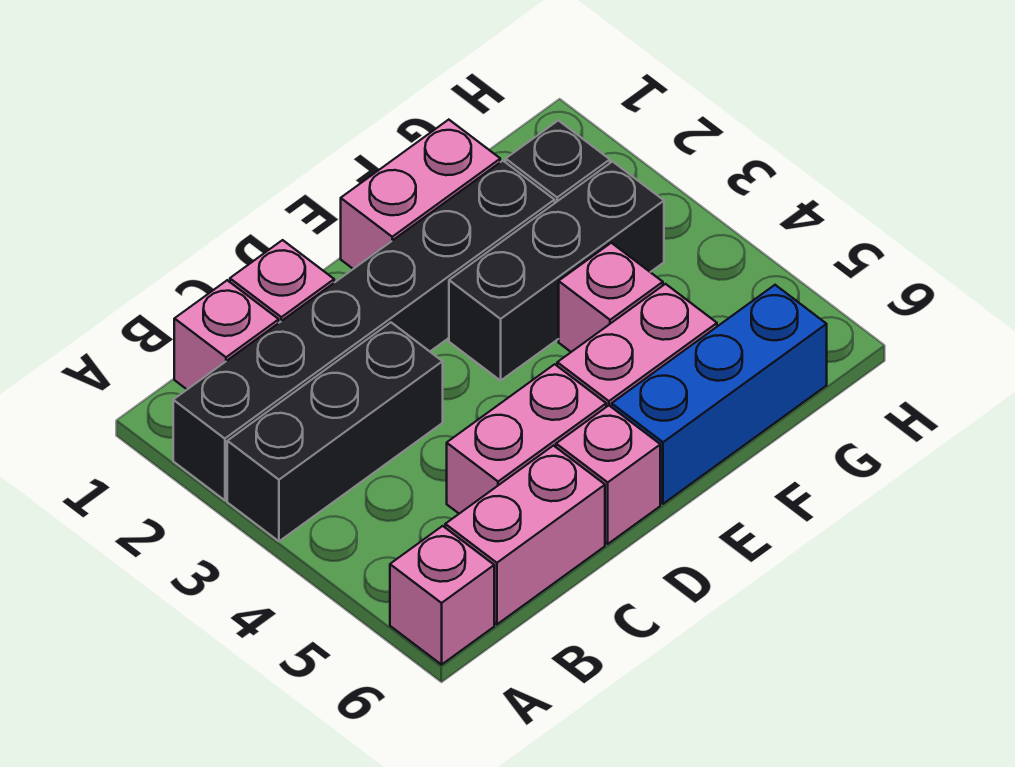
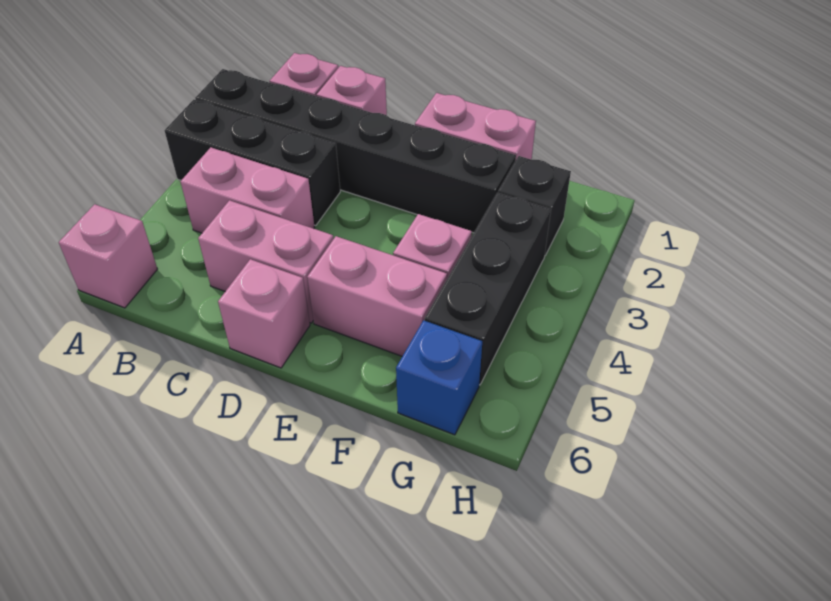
pink 1x2 brick [445,446,605,624] -> pink 1x2 brick moved to [181,147,315,233]
black 1x3 brick [449,162,664,381] -> black 1x3 brick turned to [425,193,551,385]
blue 1x3 brick [612,285,827,504] -> blue 1x1 brick [396,320,482,435]

